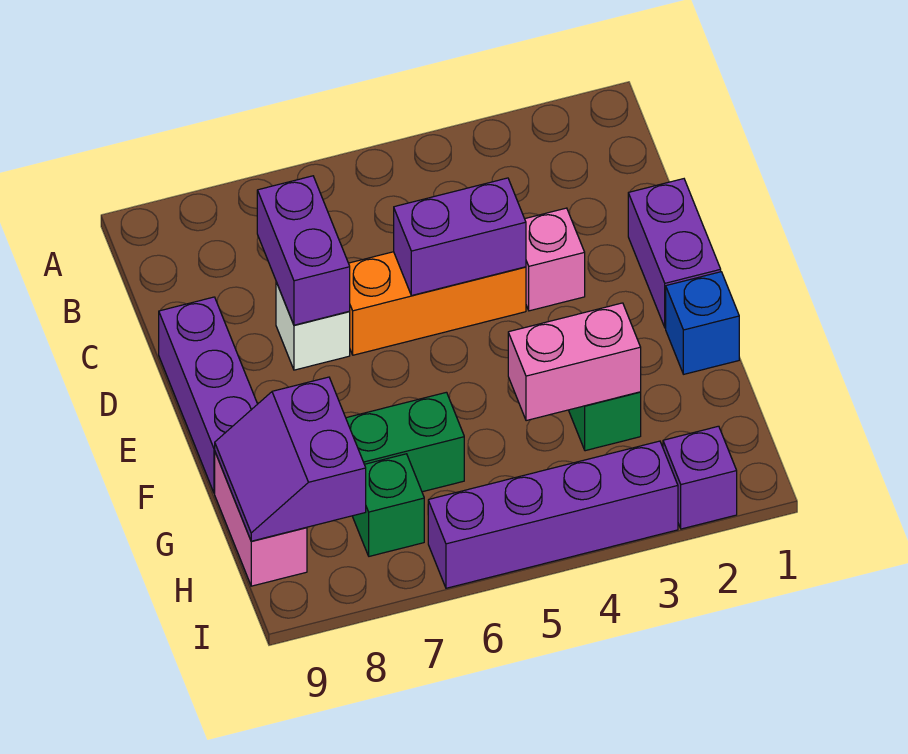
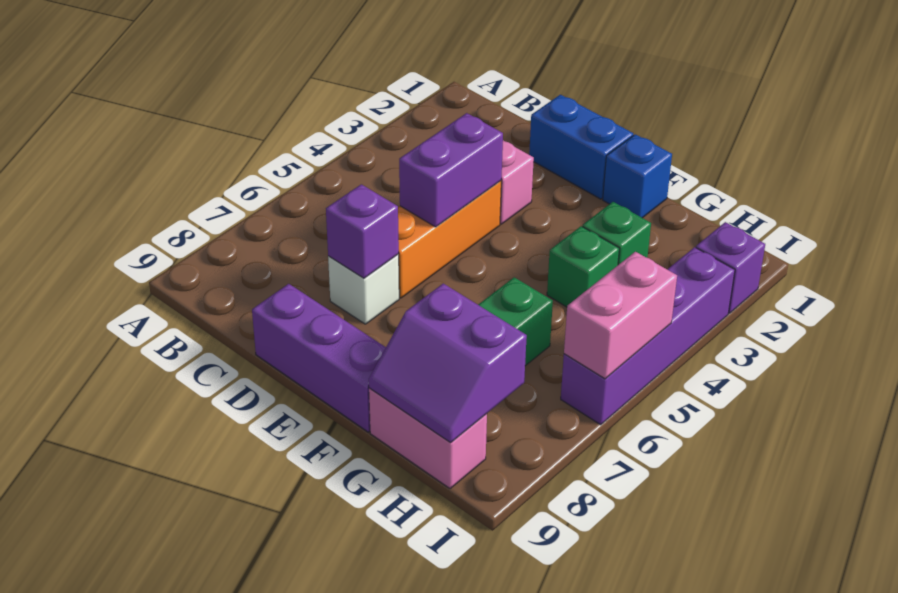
purple 1x2 brick [257,176,350,325] -> purple 1x1 brick [326,184,399,278]
purple 1x2 brick [628,179,721,328] -> blue 1x2 brick [529,95,633,199]
pink 1x2 brick [508,303,641,421] -> pink 1x2 brick moved to [564,252,677,379]
green 1x1 brick [352,454,424,556] -> green 1x1 brick moved to [547,226,619,307]

